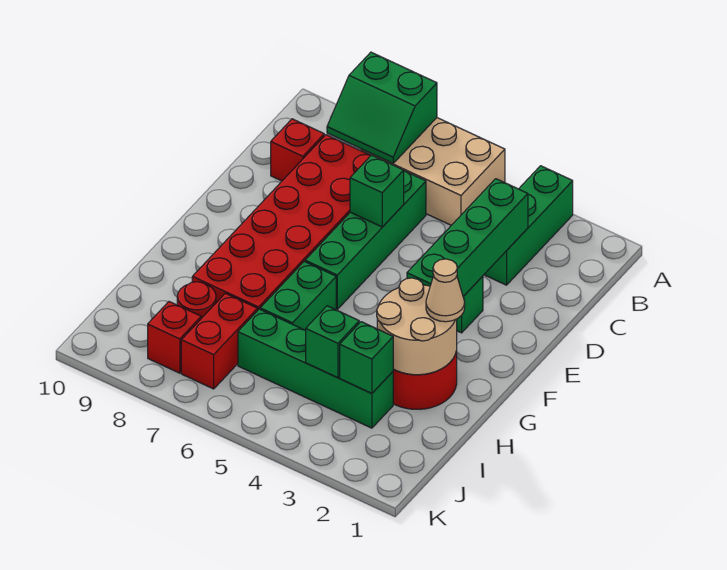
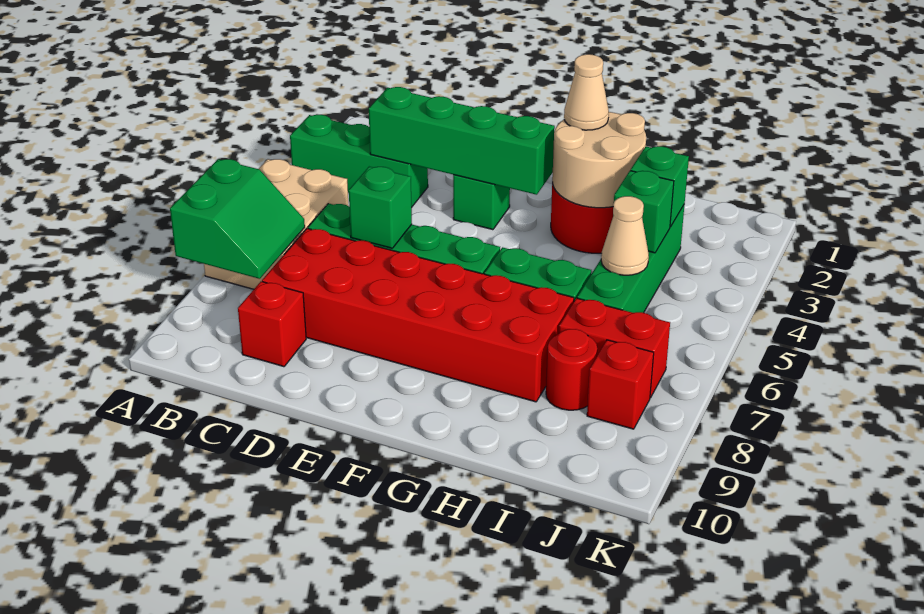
none -> tan 1x1 cone [601,196,649,275]

